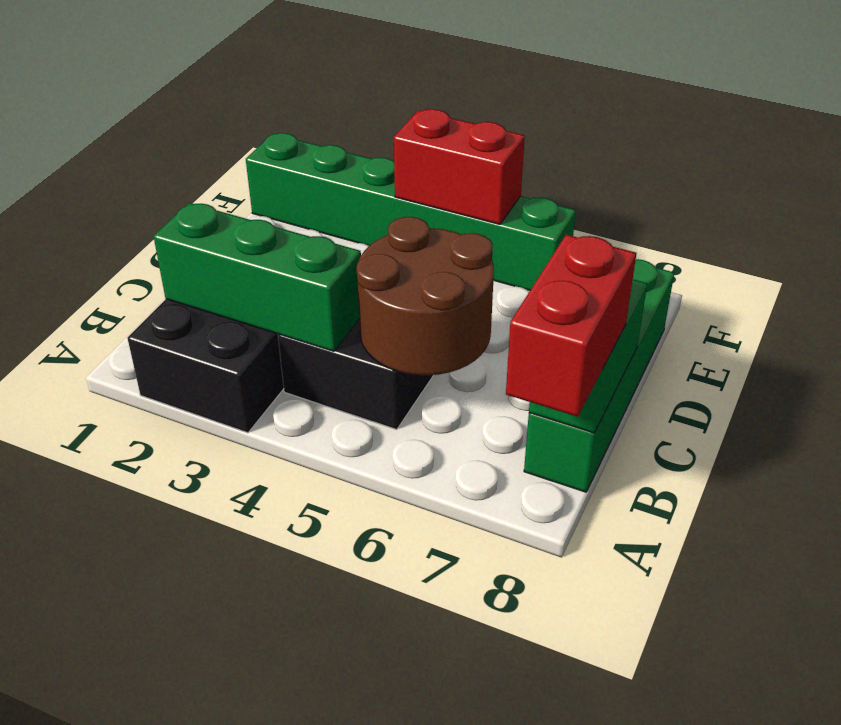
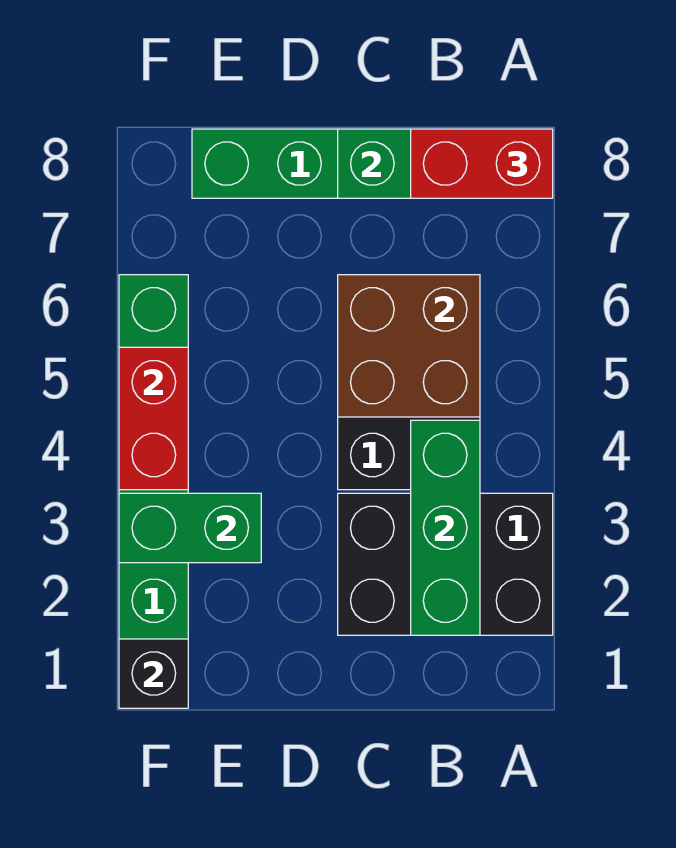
brown 2x2 round brick [357,217,494,375] -> brown 2x2 brick [338,275,480,417]
none -> green 1x2 brick [119,493,261,563]
none -> black 1x1 brick [119,639,188,708]

